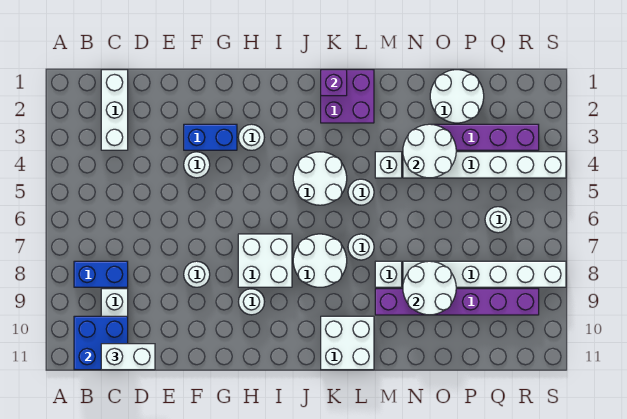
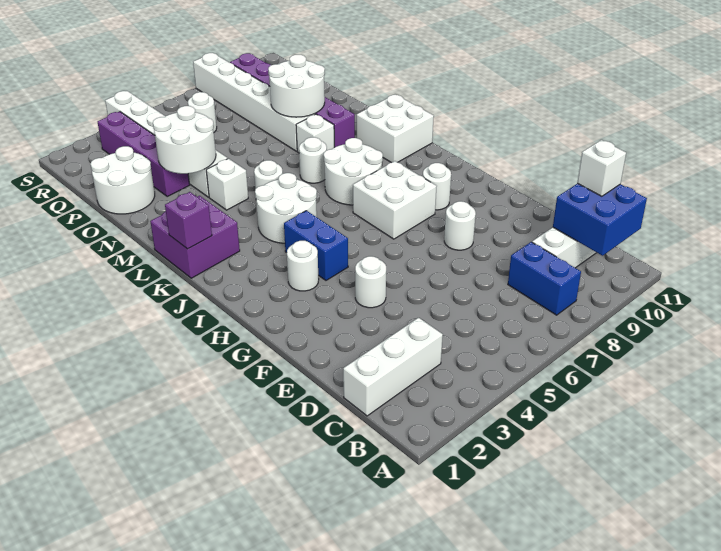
white 1x2 brick [101,344,155,370] -> white 1x1 brick [577,140,626,196]
blue 1x2 brick [184,124,237,150] -> blue 1x2 brick moved to [284,211,348,280]

